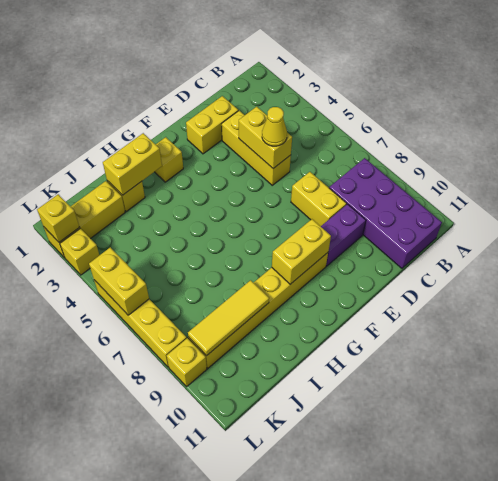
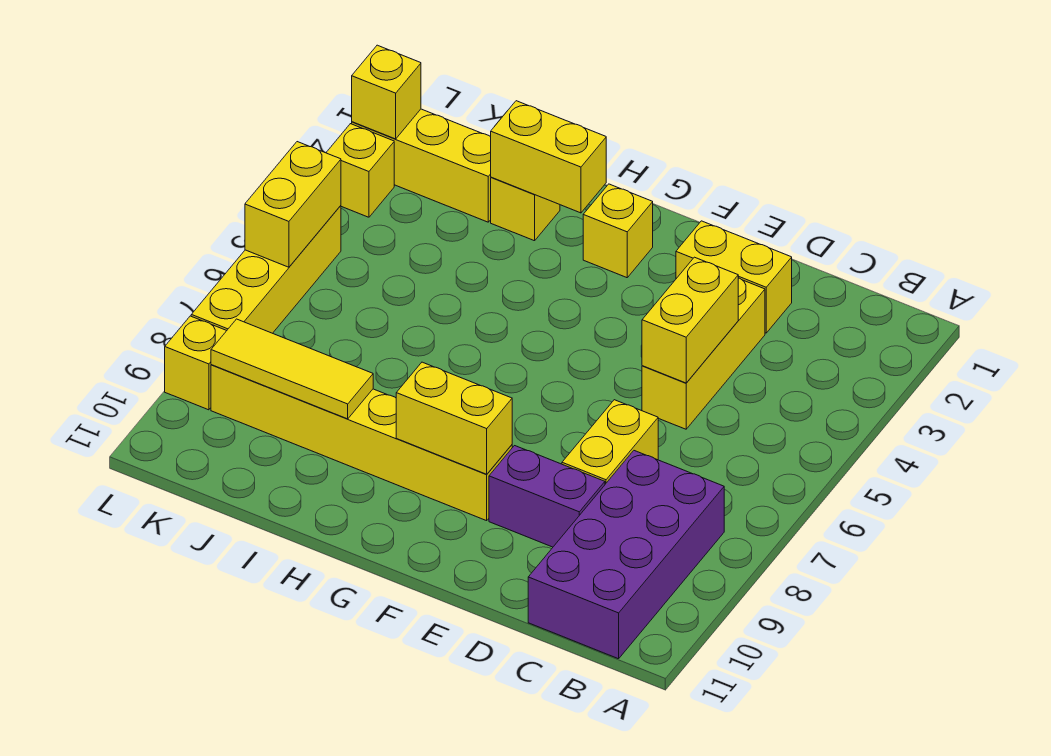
yellow 1x1 cone [262,107,287,146] -> none

